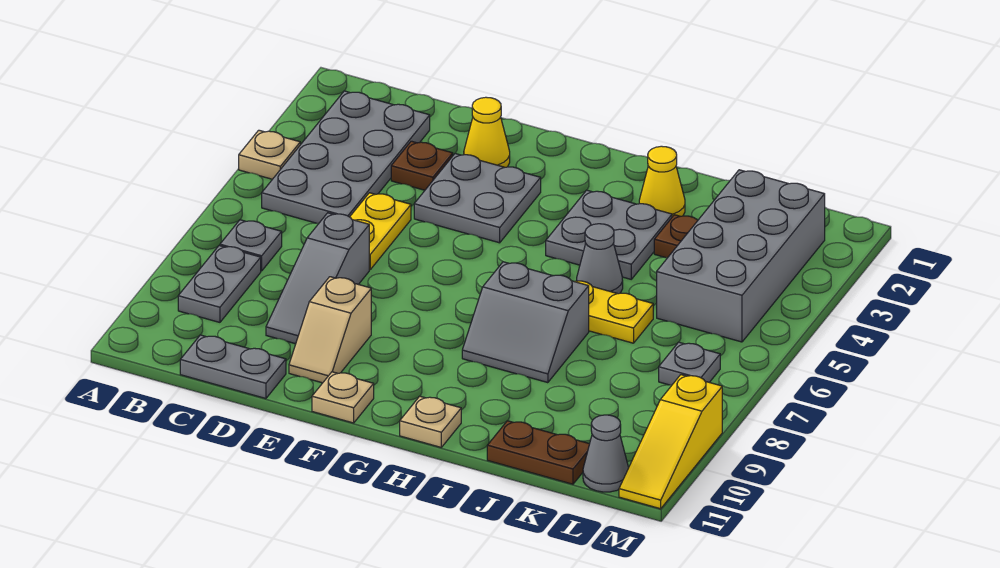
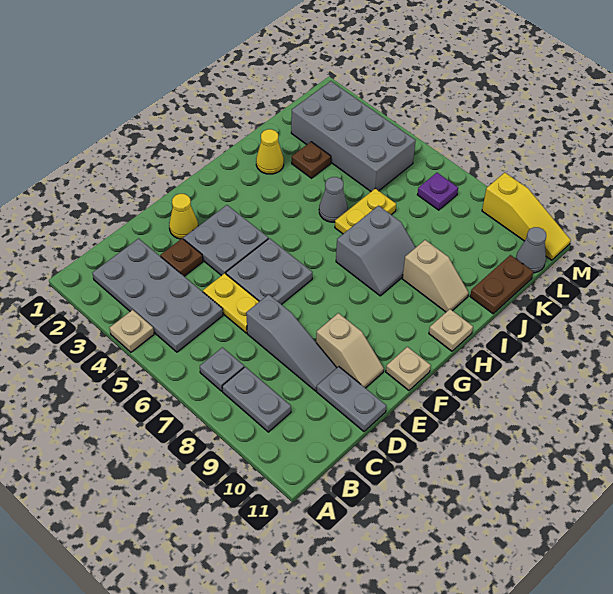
grey 1x2 plate [180,335,286,399] -> grey 1x2 plate turned to [317,367,386,431]
grey 2x2 plate [546,190,672,279] -> grey 2x2 plate moved to [226,238,313,304]
none -> tan 1x2 slope [402,240,469,312]
grey 1x1 plate [659,342,720,385] -> purple 1x1 plate [417,173,458,210]

